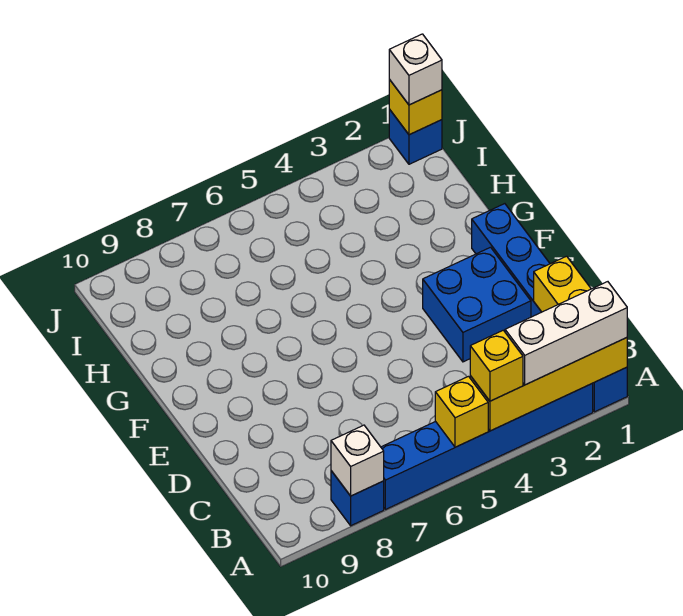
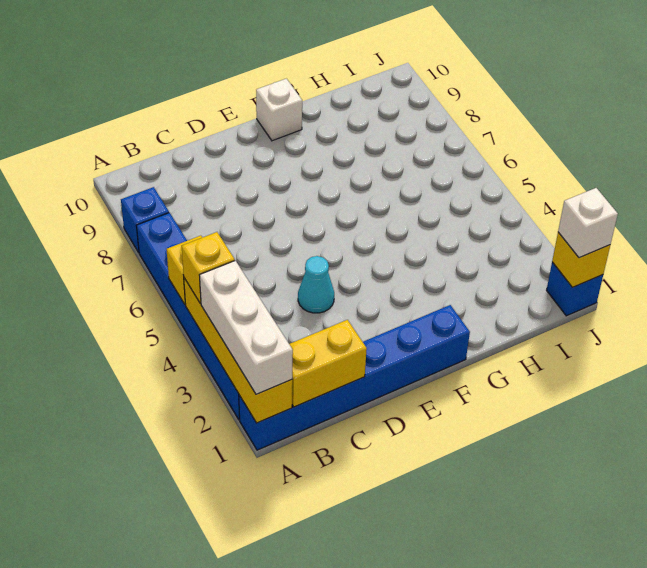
white 1x1 brick [331,425,384,496] -> white 1x1 brick moved to [256,79,302,141]
blue 2x2 brick [423,247,531,362] -> none
none -> cyan 1x1 cone [298,256,334,313]

